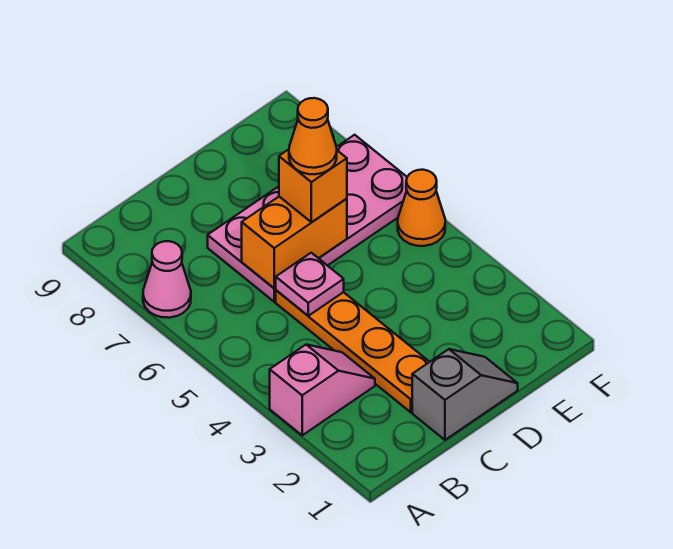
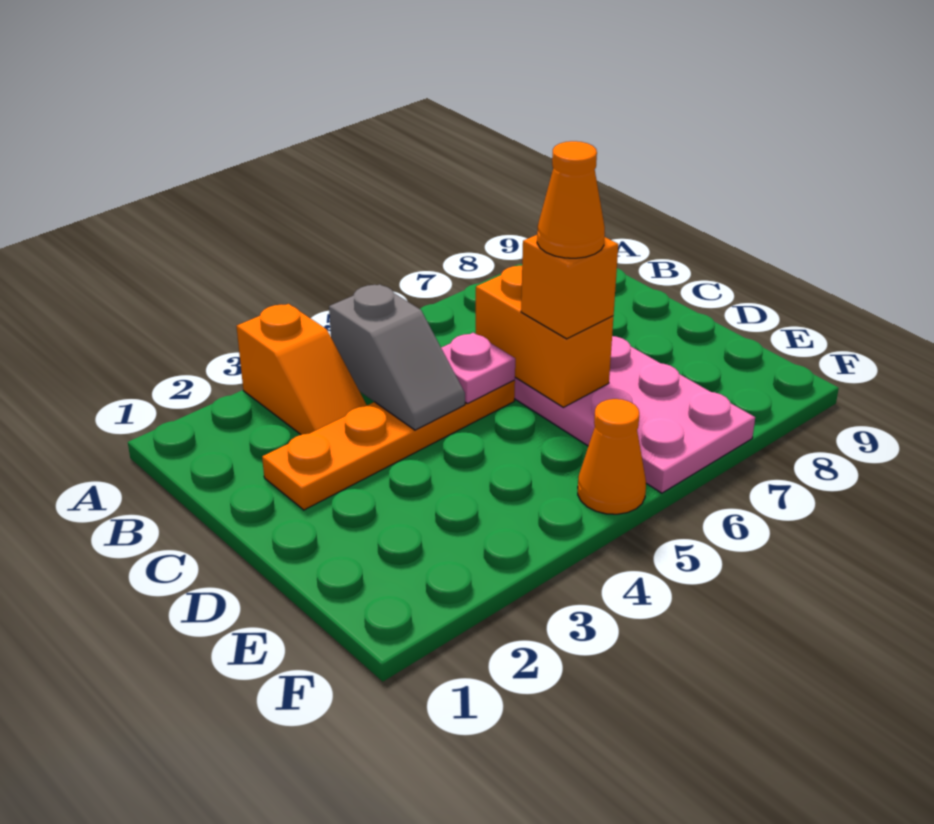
pink 1x2 slope [270,345,375,435] -> orange 1x2 slope [237,304,367,435]
pink 1x1 cone [143,241,191,318] -> none
grey 1x2 slope [412,349,518,440] -> grey 1x2 slope moved to [329,284,465,430]

